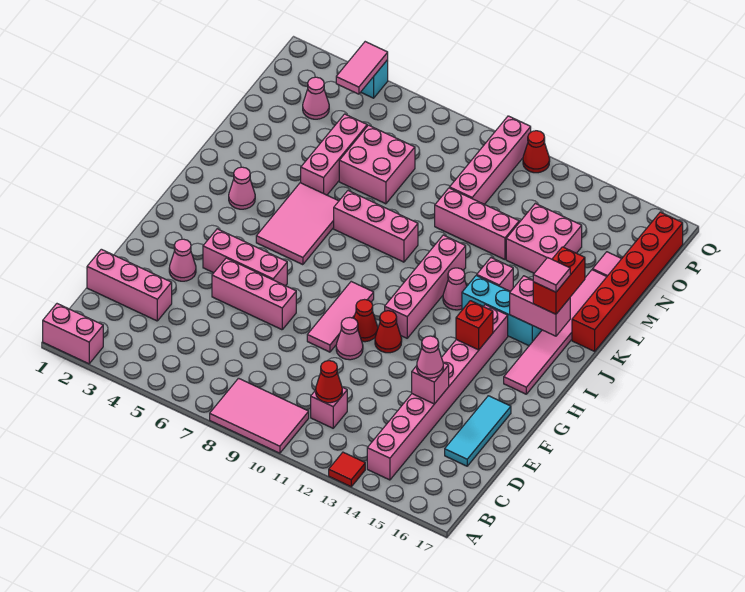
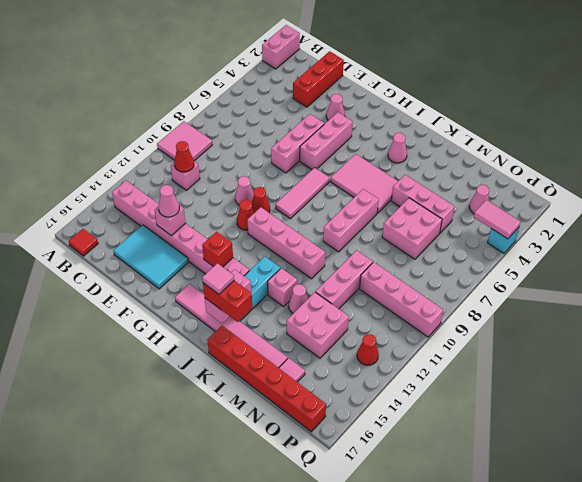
pink 2x3 tile [210,378,309,453] -> pink 2x2 tile [157,121,212,161]
red 1x1 tile [329,452,365,487] -> red 1x1 tile moved to [69,229,98,256]
pink 1x3 brick [87,249,172,321] -> red 1x3 brick [293,51,344,107]
cyan 1x3 tile [445,396,511,466] -> cyan 2x3 tile [114,225,188,289]
pink 1x3 tile [307,282,374,352] -> pink 1x3 tile turned to [275,168,329,219]
pink 1x1 cone [443,268,467,310] -> pink 1x1 cone moved to [289,284,308,313]
red 1x1 cone [523,131,550,173] -> red 1x1 cone moved to [357,334,379,365]

